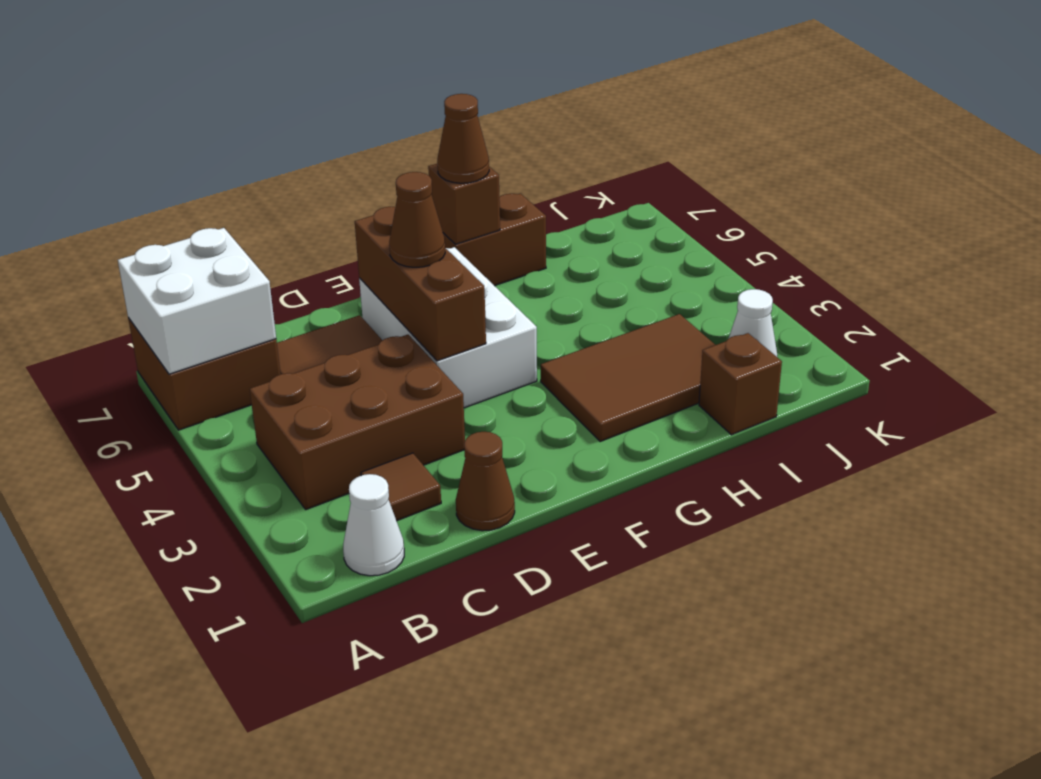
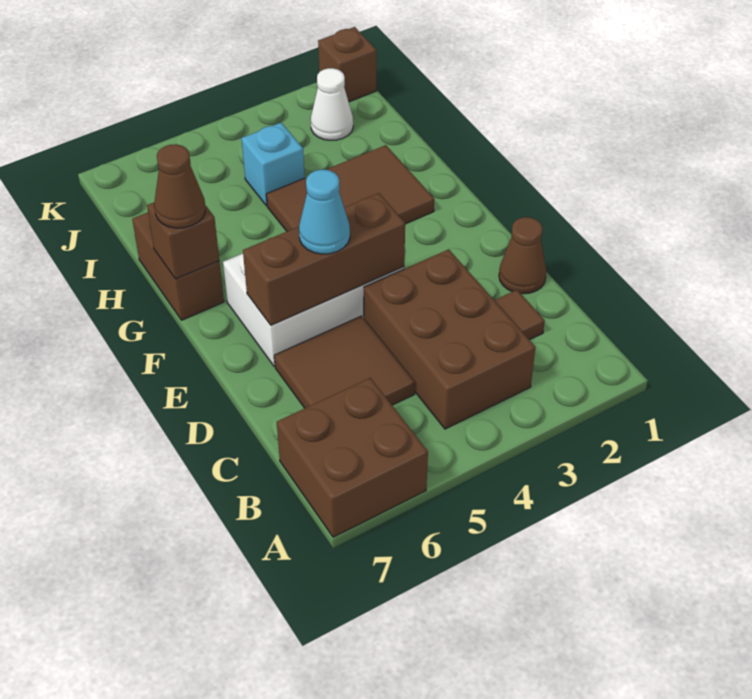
white 2x2 brick [118,228,276,374] -> none
white 1x1 cone [343,474,404,576] -> none
brown 1x1 cone [389,172,445,267] -> cyan 1x1 cone [299,170,350,254]
brown 2x3 tile [541,314,715,442] -> brown 2x3 tile turned to [266,145,434,231]
brown 1x1 brick [699,333,782,435] -> brown 1x1 brick moved to [318,27,376,102]
none -> cyan 1x1 brick [242,123,305,206]

